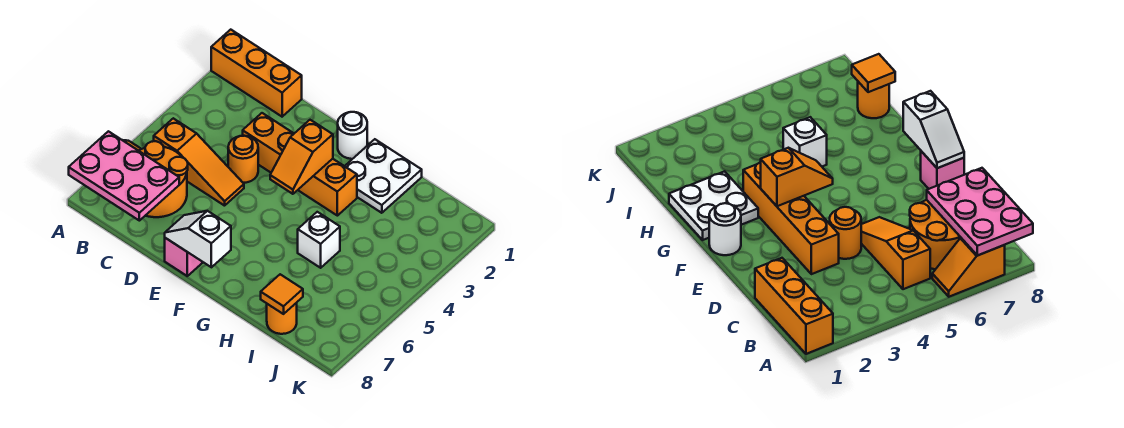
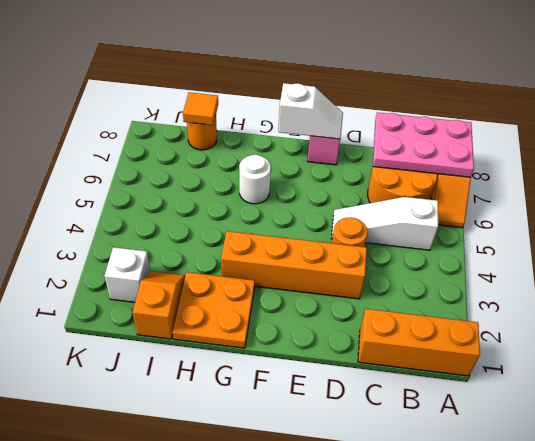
orange 1x3 slope [154,118,244,206] -> white 1x3 slope [331,197,438,250]
white 1x1 round brick [338,112,367,159] -> white 1x1 round brick moved to [239,155,271,204]
orange 1x2 slope [270,120,333,194] -> orange 1x2 slope moved to [132,271,185,339]
white 2x2 plate [345,139,422,213] -> orange 2x2 plate [173,272,255,348]
white 1x1 brick [298,212,340,268] -> white 1x1 brick moved to [105,247,150,302]

